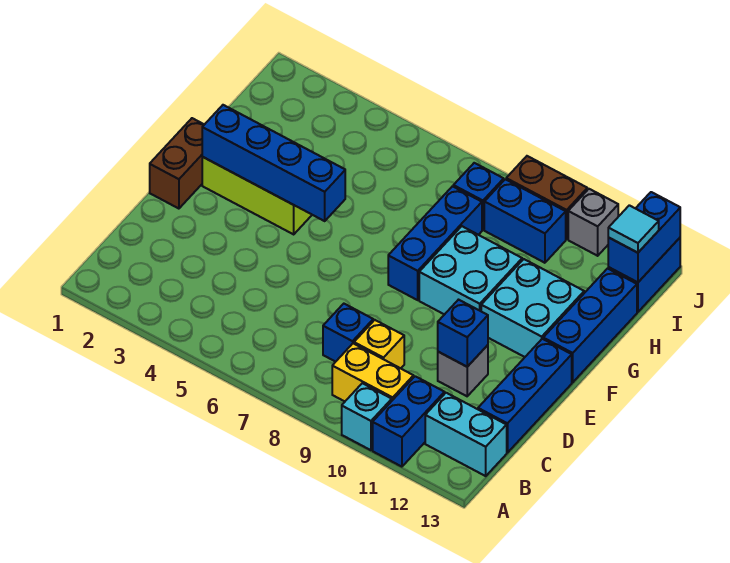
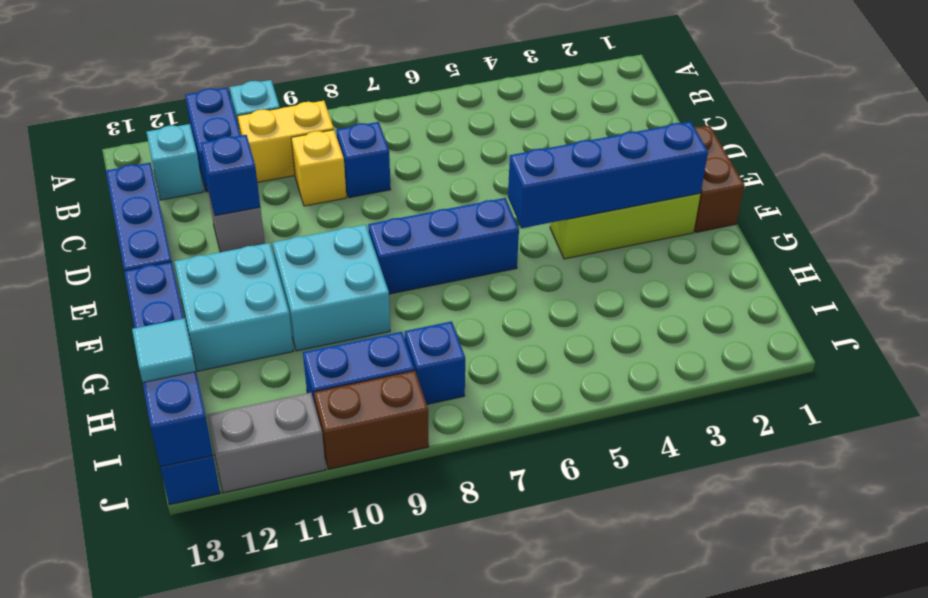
cyan 1x2 brick [425,393,507,476] -> cyan 1x1 brick [147,124,203,200]
blue 1x3 brick [388,186,482,300] -> blue 1x3 brick turned to [368,198,519,294]
grey 1x1 brick [568,189,618,256] -> grey 1x2 brick [207,393,326,493]

